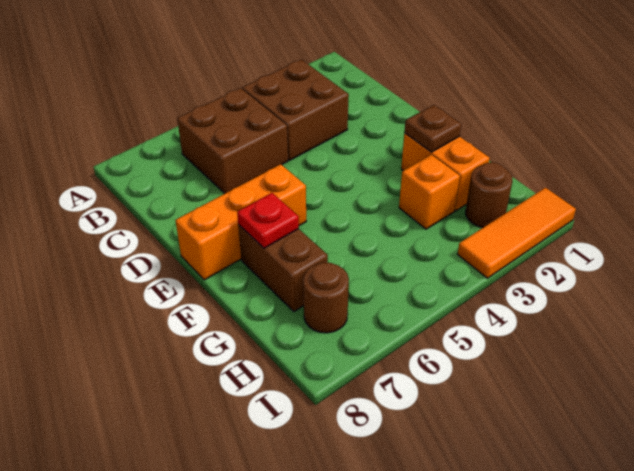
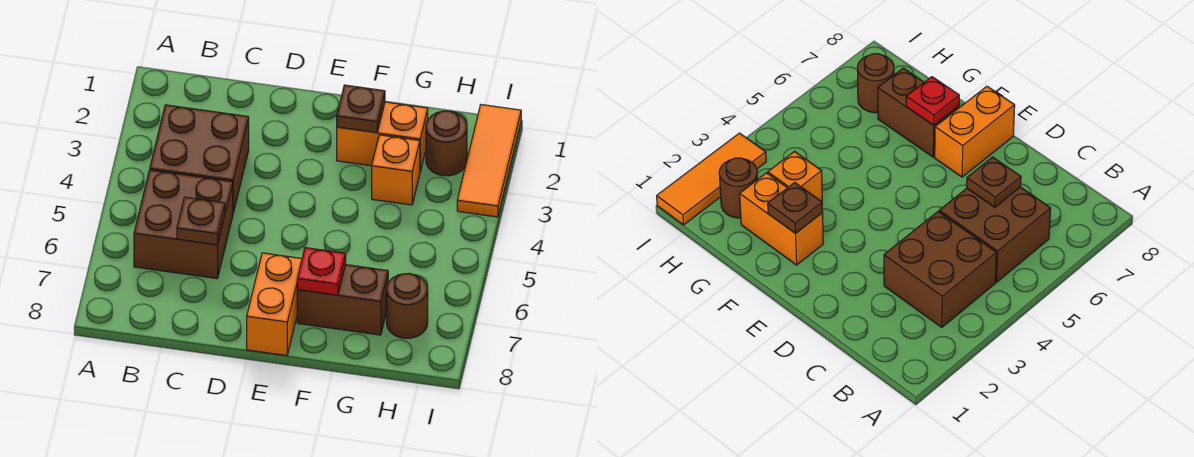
none -> brown 1x1 plate [177,197,225,245]
orange 1x3 brick [175,164,306,280] -> orange 1x2 brick [247,253,302,356]

